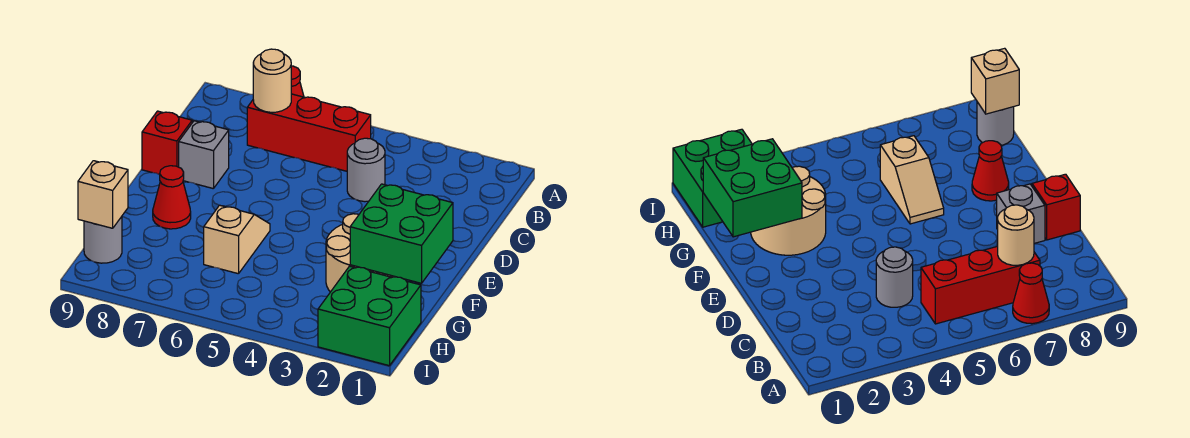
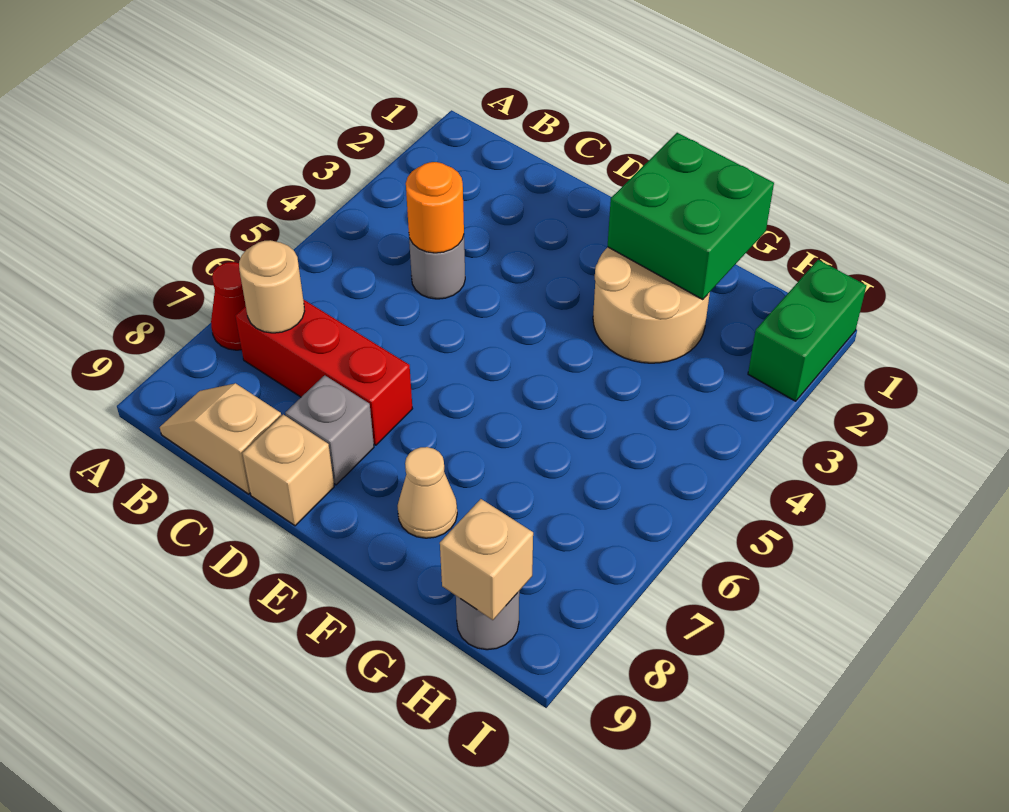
red 1x3 brick [247,94,371,171] -> red 1x3 brick turned to [235,299,413,445]
none -> orange 1x1 round brick [406,162,464,253]
red 1x1 brick [142,111,192,174] -> tan 1x1 brick [242,415,334,526]
tan 1x2 slope [204,205,270,274] -> tan 1x2 slope moved to [160,383,281,494]
red 1x1 cone [153,166,191,229] -> tan 1x1 cone [398,447,457,538]
green 2x2 brick [318,266,421,366] -> green 1x2 brick [748,260,866,401]

